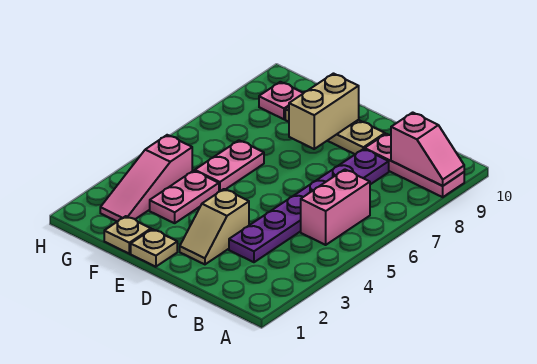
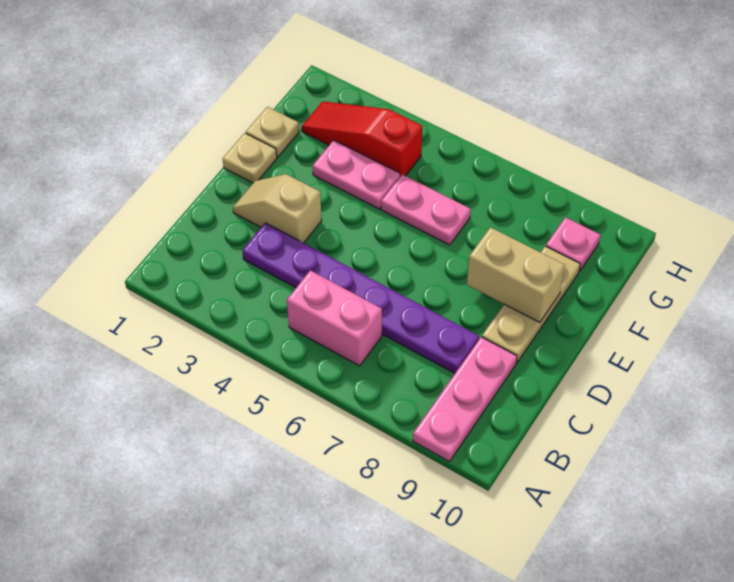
pink 1x2 slope [391,112,464,186] -> none
pink 1x3 slope [100,135,192,222] -> red 1x3 slope [302,101,422,176]

